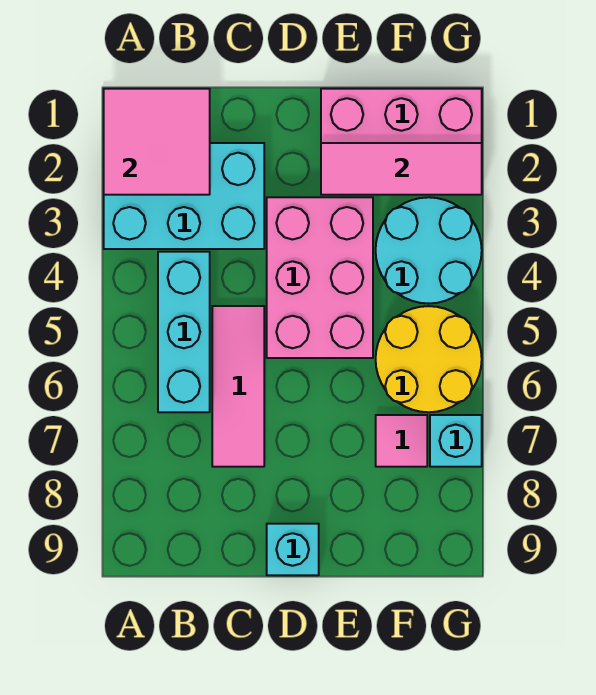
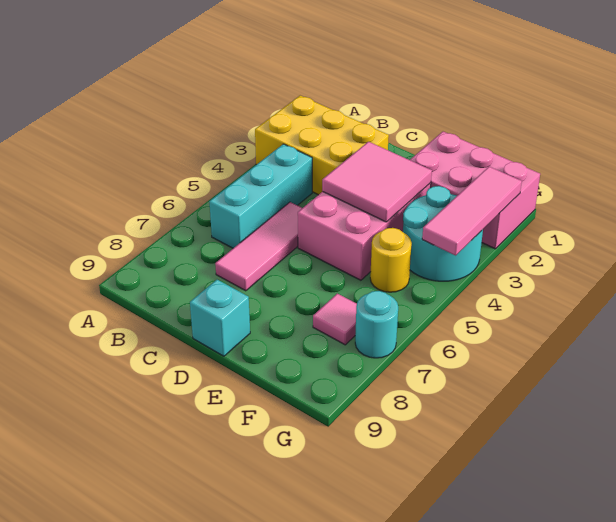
pink 2x2 tile [104,89,210,195] -> pink 2x2 tile moved to [322,142,432,222]
cyan 2x3 brick [104,143,264,249] -> yellow 2x3 brick [255,96,389,195]
pink 1x3 tile [321,143,482,195] -> pink 1x3 tile turned to [422,167,522,255]
yellow 2x2 round brick [376,306,482,412] -> yellow 1x1 round brick [370,228,412,292]
cyan 1x1 brick [430,415,482,467] -> cyan 1x1 round brick [355,291,398,358]

